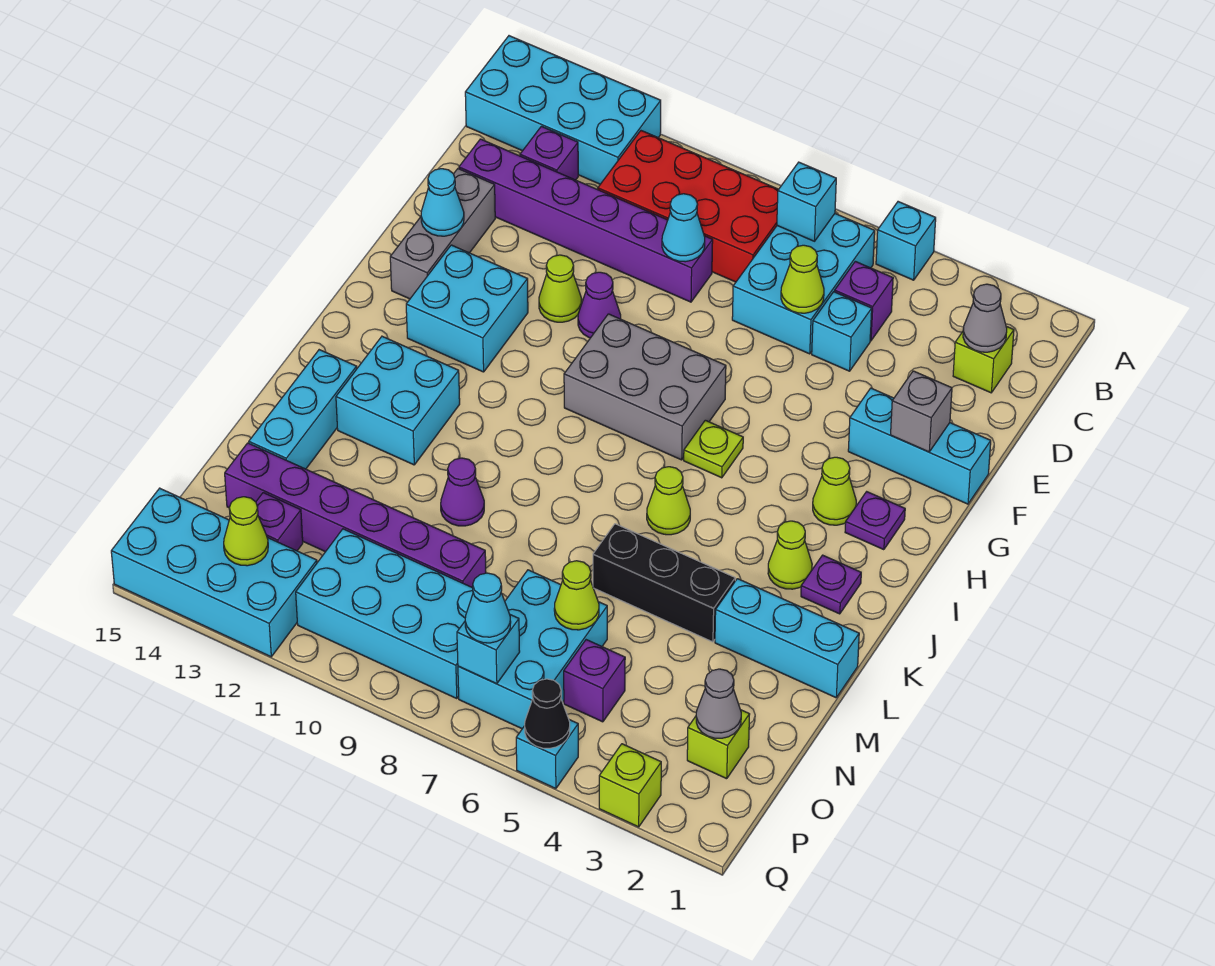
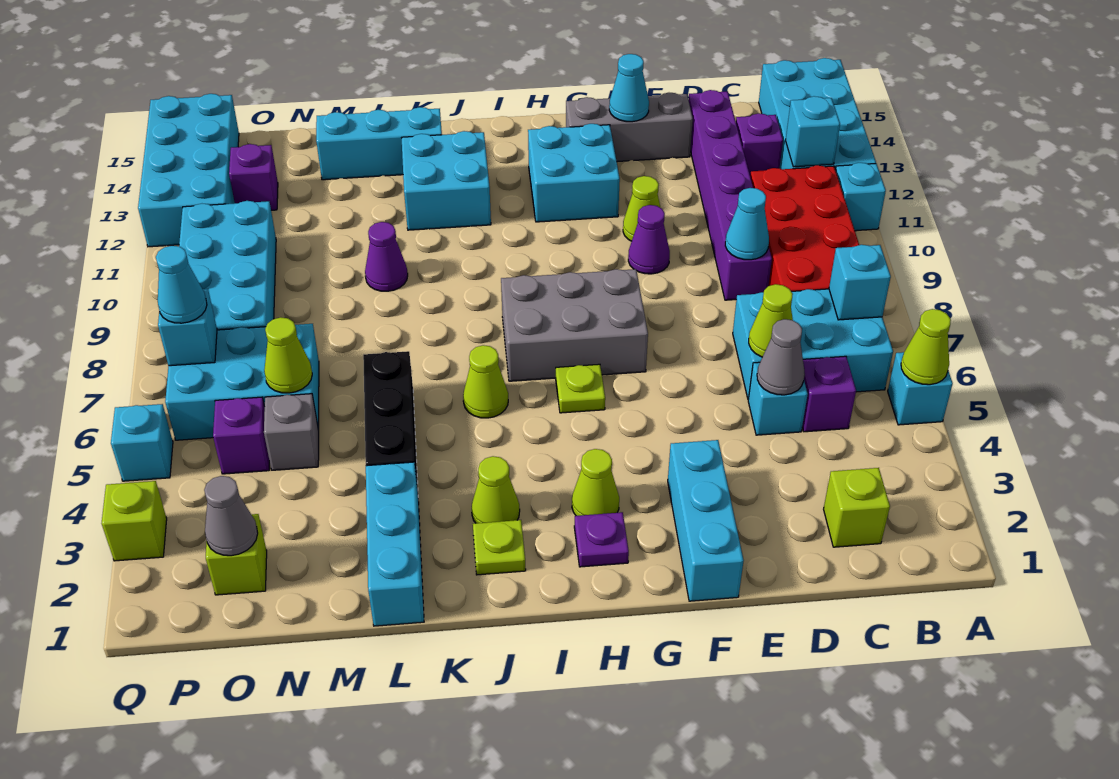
none -> cyan 1x1 brick [836,163,886,231]
none -> cyan 1x1 brick [786,96,840,167]
grey 1x1 cone [963,284,1007,352] -> grey 1x1 cone moved to [757,319,805,395]
grey 1x1 brick [891,371,952,452] -> grey 1x1 brick moved to [264,394,319,470]
grey 2x3 brick [564,314,726,460] -> grey 2x3 brick turned to [501,269,648,381]
purple 1x1 plate [801,555,861,614] -> lime 1x1 plate [473,520,526,575]
purple 1x6 brick [225,443,486,588] -> none
lime 1x1 cone [224,497,268,566] -> lime 1x1 cone moved to [901,309,951,385]
black 1x1 cone [525,679,570,748] -> none

